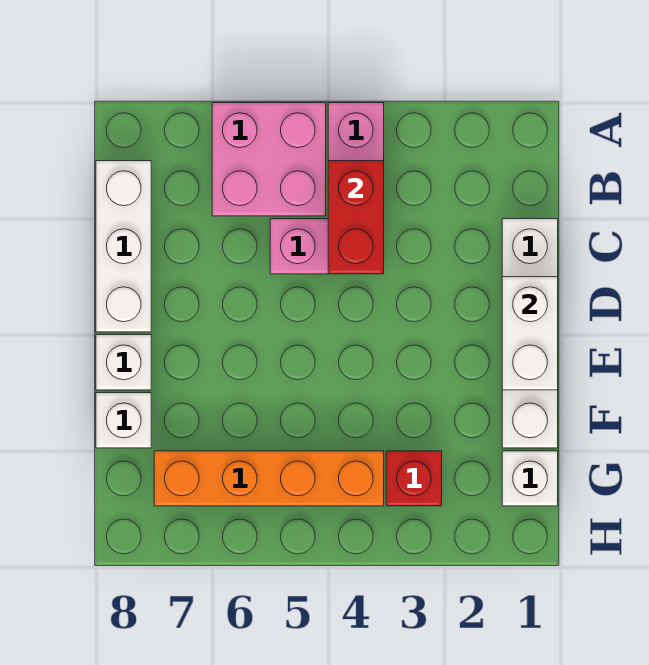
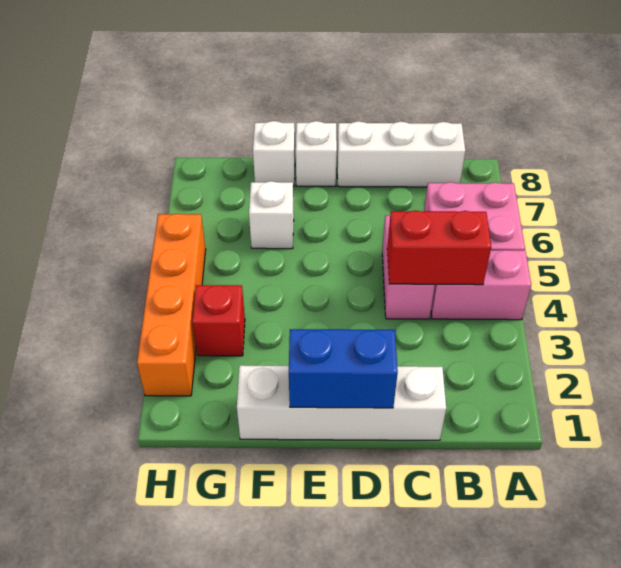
white 1x2 brick [502,277,558,390] -> blue 1x2 brick [289,329,398,408]
white 1x1 brick [502,451,558,506] -> white 1x1 brick moved to [249,181,294,249]
orange 1x4 brick [154,451,384,506] -> orange 1x4 brick moved to [137,214,206,396]

